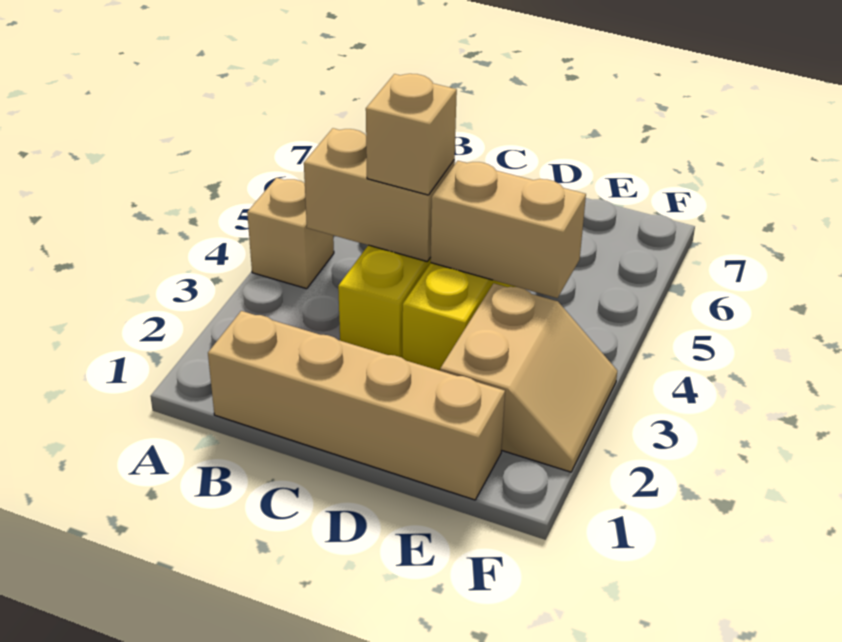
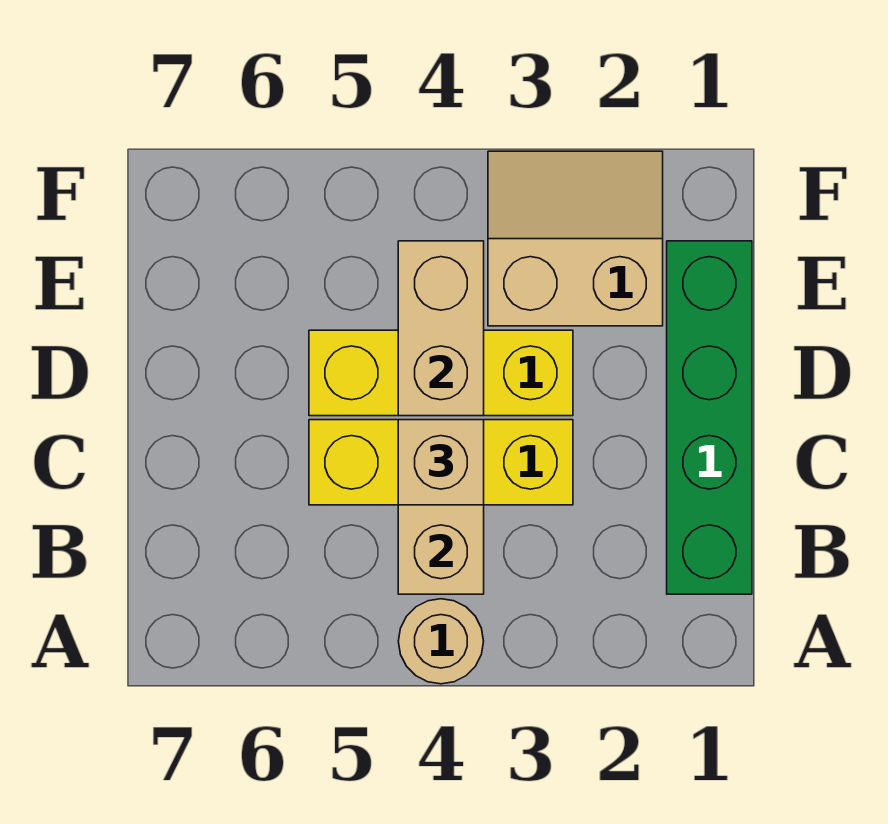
tan 1x1 brick [247,178,334,289] -> tan 1x1 round brick [398,599,484,684]
tan 1x4 brick [208,311,505,500] -> green 1x4 brick [667,241,752,594]

